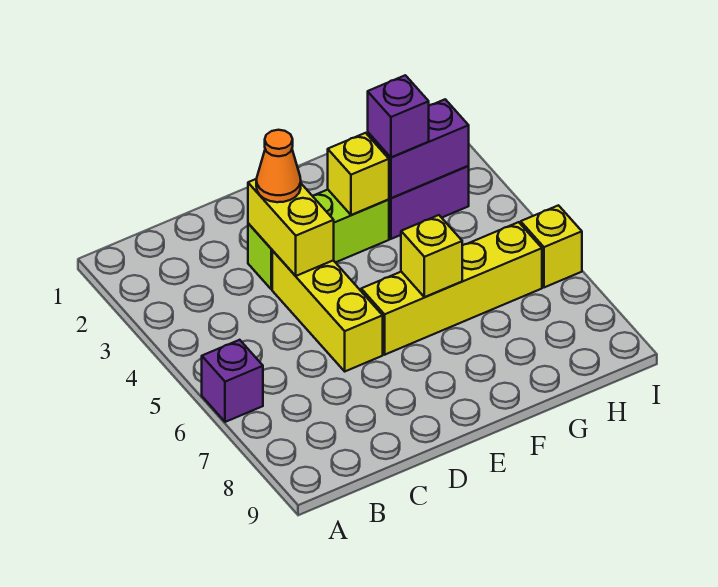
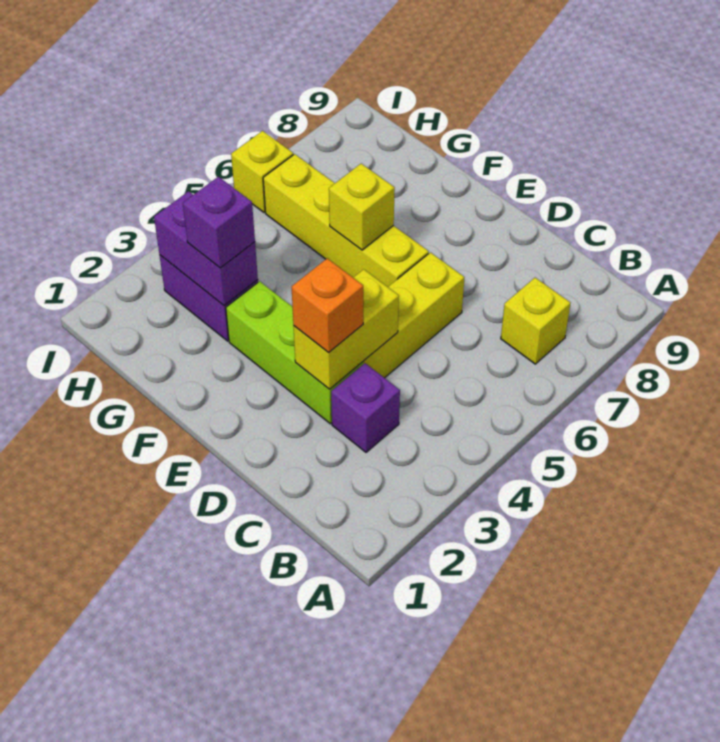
purple 1x1 brick [202,340,263,422] -> purple 1x1 brick moved to [331,363,400,452]
orange 1x1 cone [256,130,301,202] -> orange 1x1 brick [292,258,363,353]
yellow 1x1 brick [328,133,389,215] -> yellow 1x1 brick moved to [501,278,571,364]

